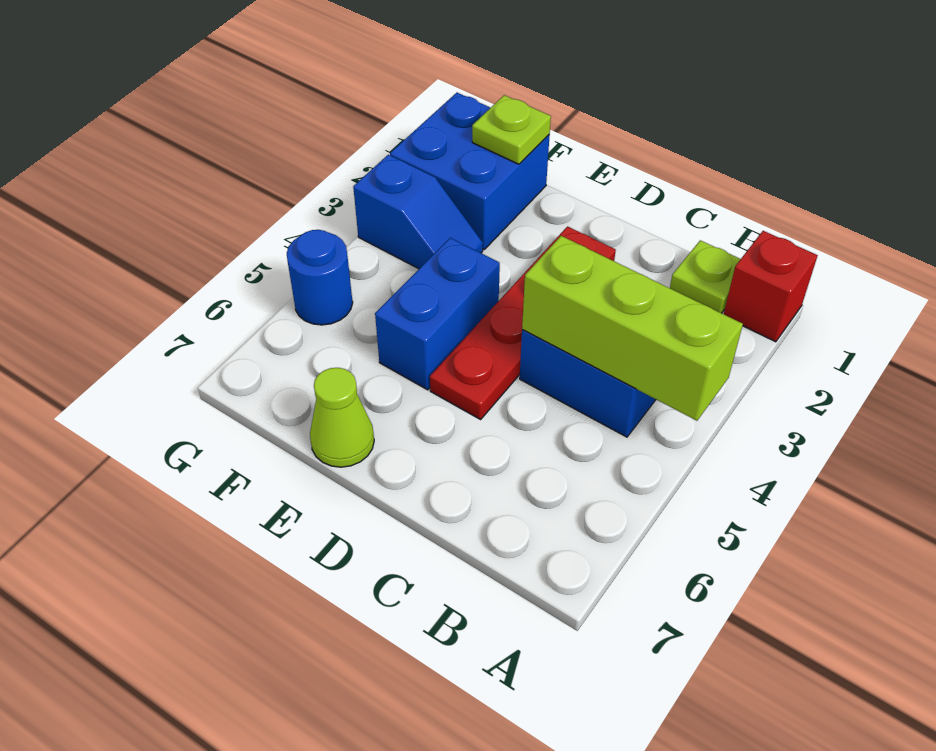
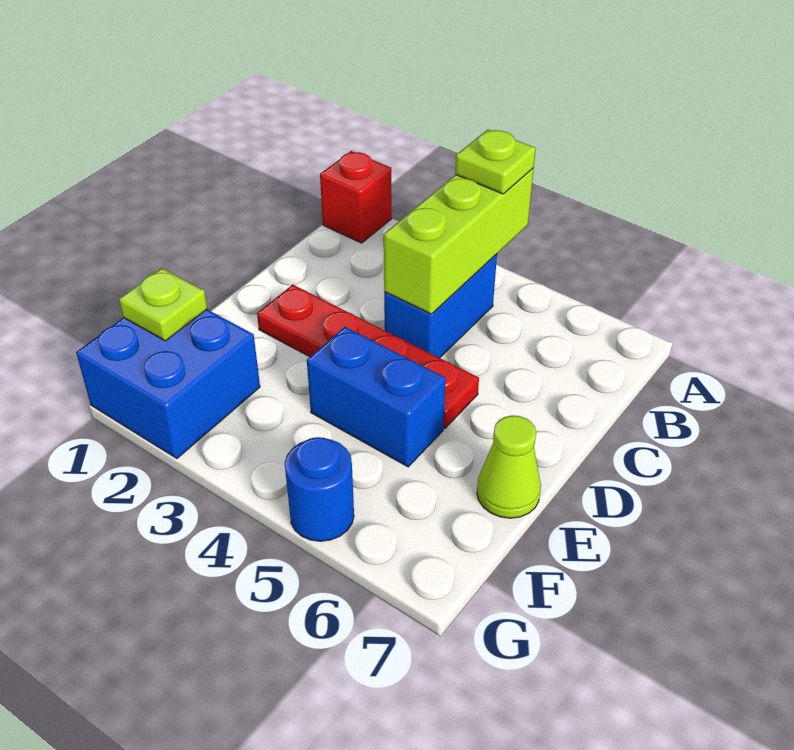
lime 1x1 plate [670,240,740,313] -> lime 1x1 plate moved to [455,130,536,194]
blue 1x2 slope [353,155,483,269] -> none

